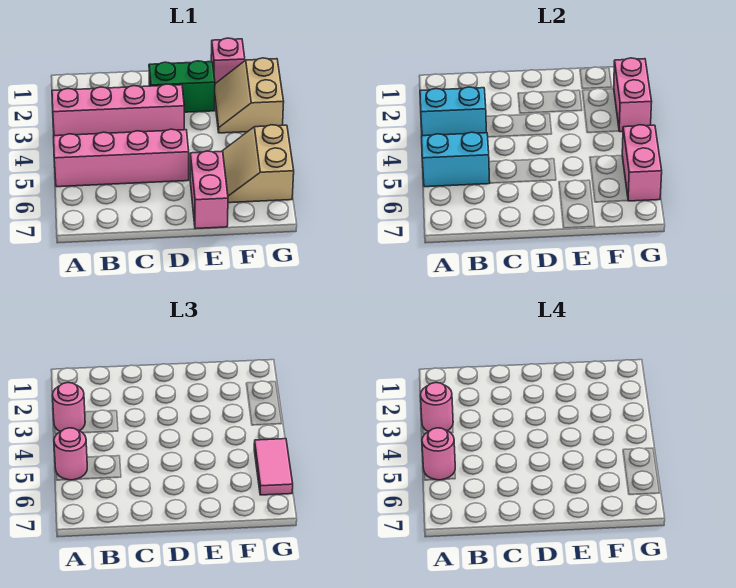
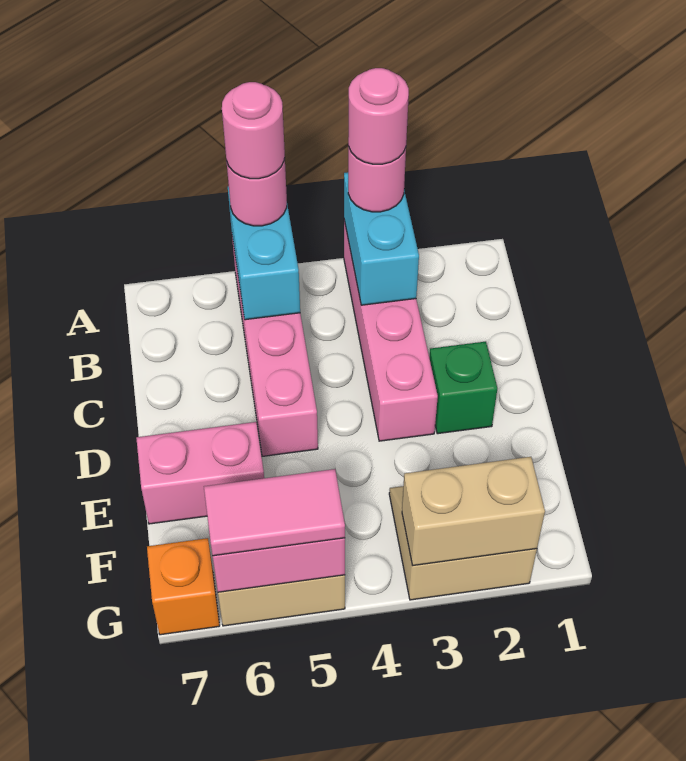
green 1x2 brick [149,61,215,112] -> green 1x1 brick [429,341,497,434]
pink 1x1 brick [211,38,245,84] -> none
pink 1x2 brick [614,58,652,132] -> tan 1x2 brick [402,457,545,566]
none -> orange 1x1 brick [147,538,220,635]

